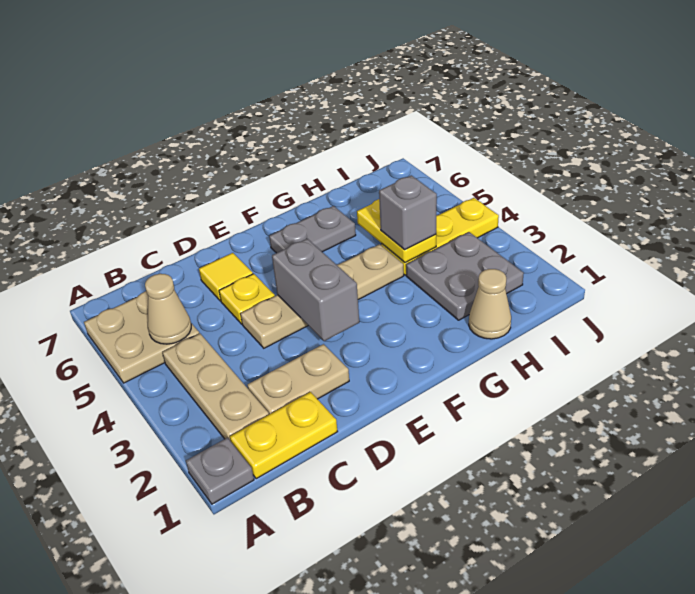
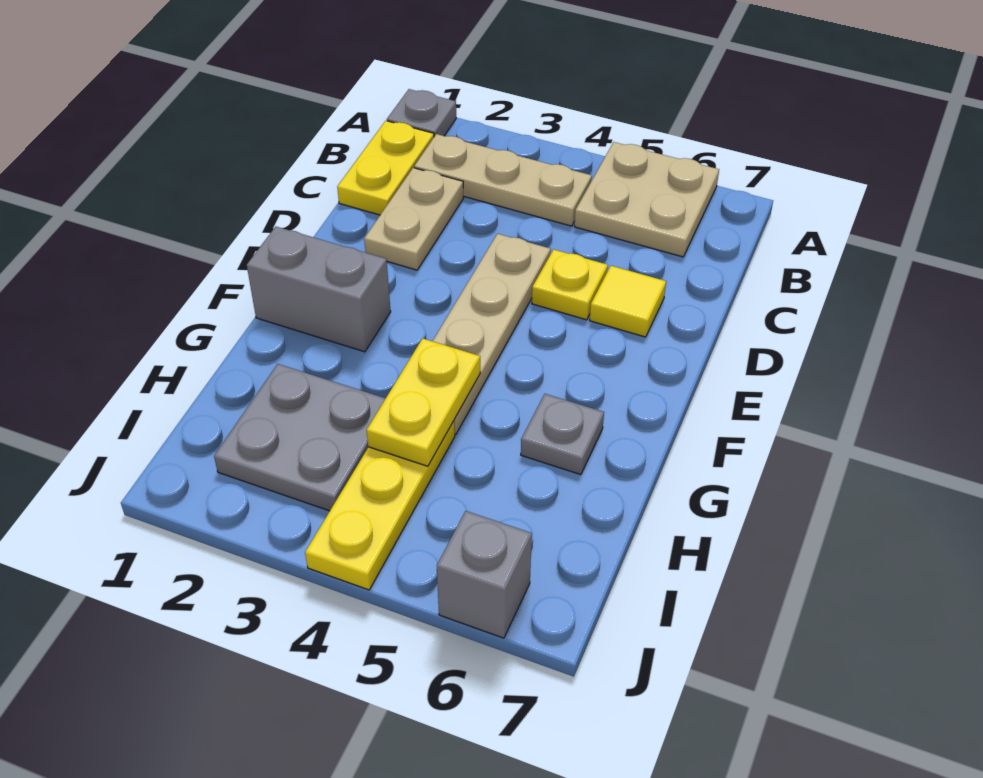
tan 1x1 cone [145,274,191,344] -> none
grey 1x2 brick [272,239,359,341] -> grey 1x2 brick moved to [247,227,391,352]
grey 1x2 plate [269,206,356,253] -> grey 1x1 plate [521,394,604,475]
tan 1x1 cone [469,269,511,339] -> none
yellow 1x2 plate [357,199,436,263] -> yellow 1x2 plate turned to [367,338,480,466]
grey 1x1 brick [379,175,437,249] -> grey 1x1 brick moved to [437,511,532,638]

